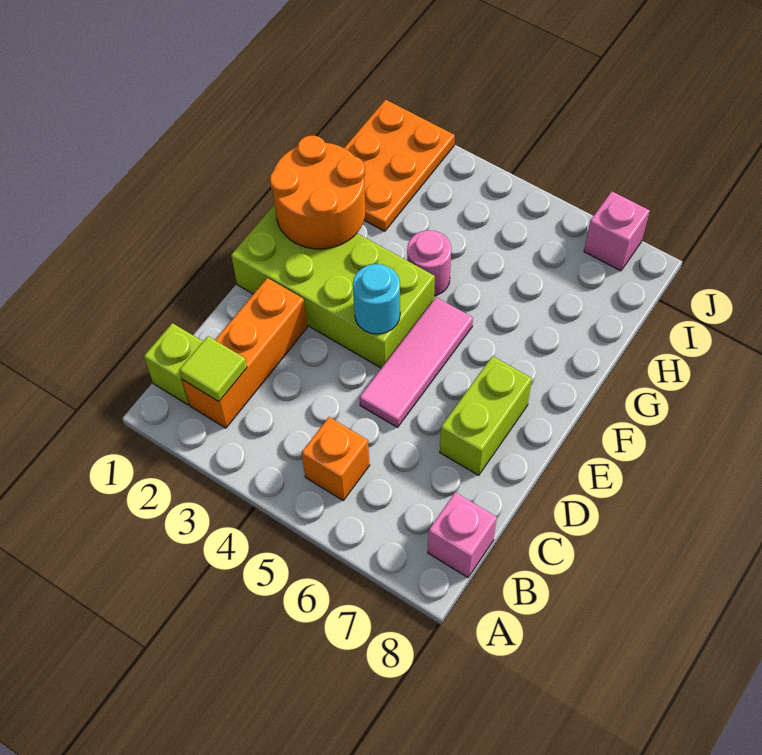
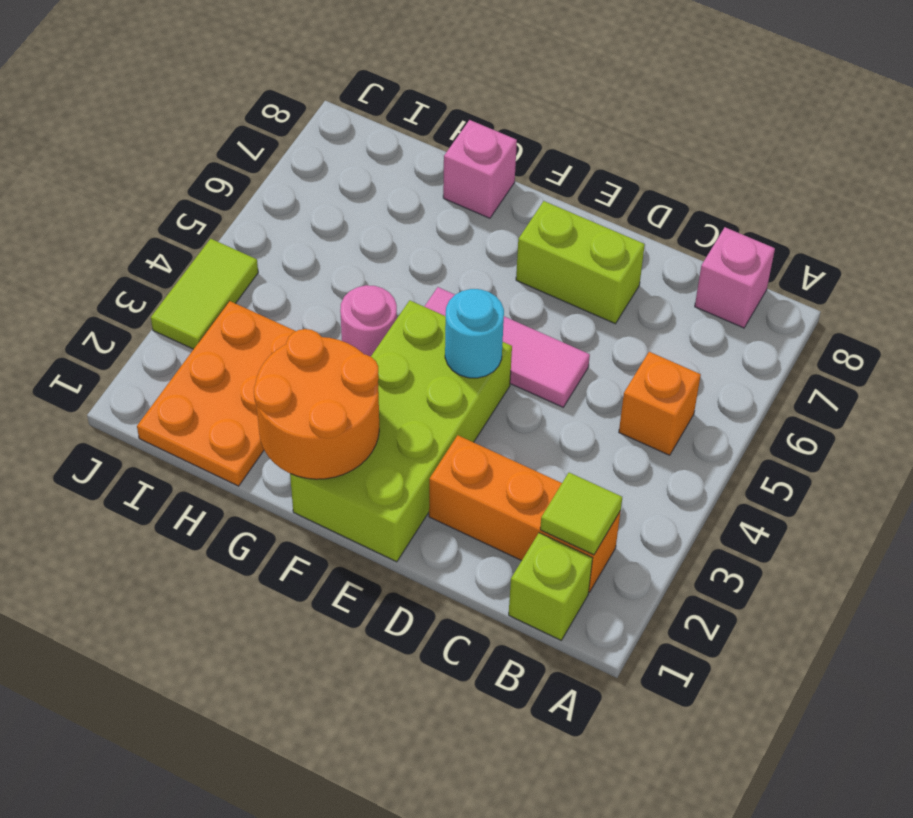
orange 2x3 plate [344,100,455,231] -> orange 2x3 plate turned to [137,301,296,486]
none -> lime 1x2 tile [151,239,258,349]
pink 1x1 brick [584,191,650,271] -> pink 1x1 brick moved to [443,120,517,218]

